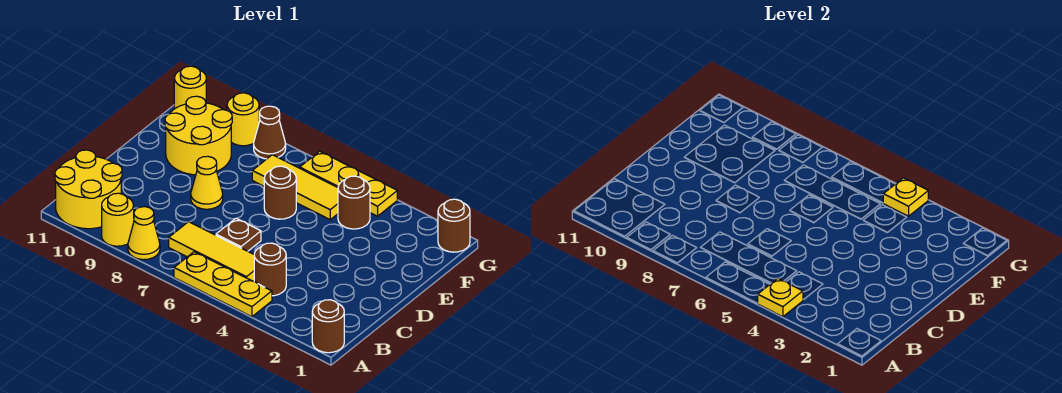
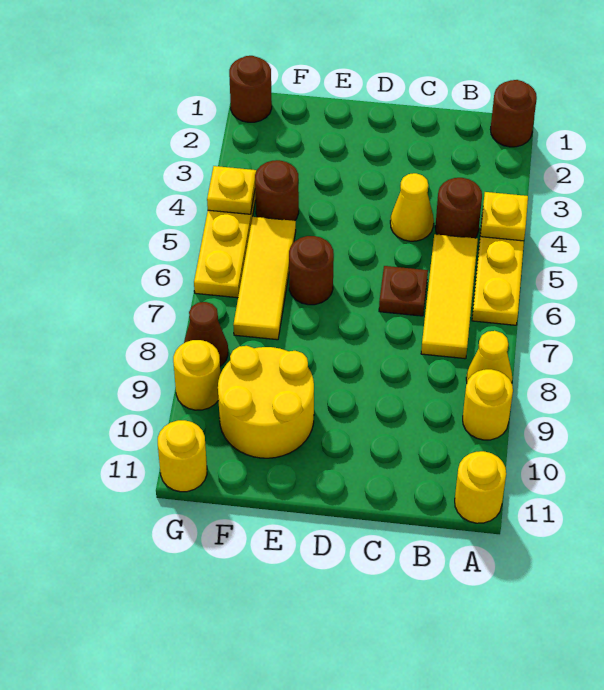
yellow 2x2 round brick [55,150,122,229] -> yellow 1x1 round brick [455,451,506,523]
yellow 1x1 cone [191,156,223,209] -> yellow 1x1 cone moved to [390,173,434,241]

